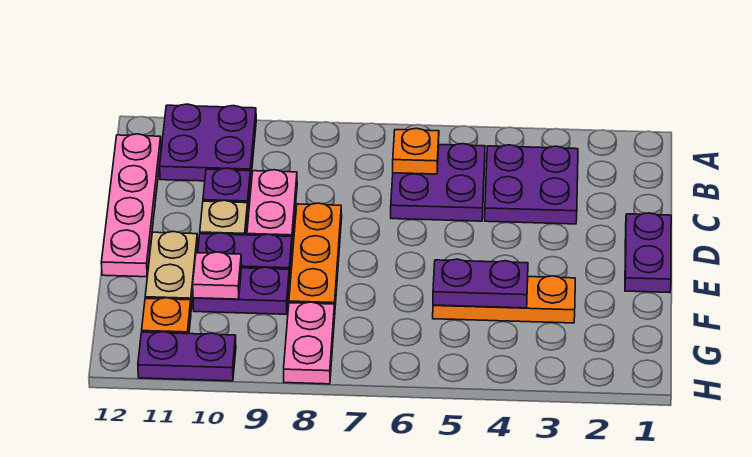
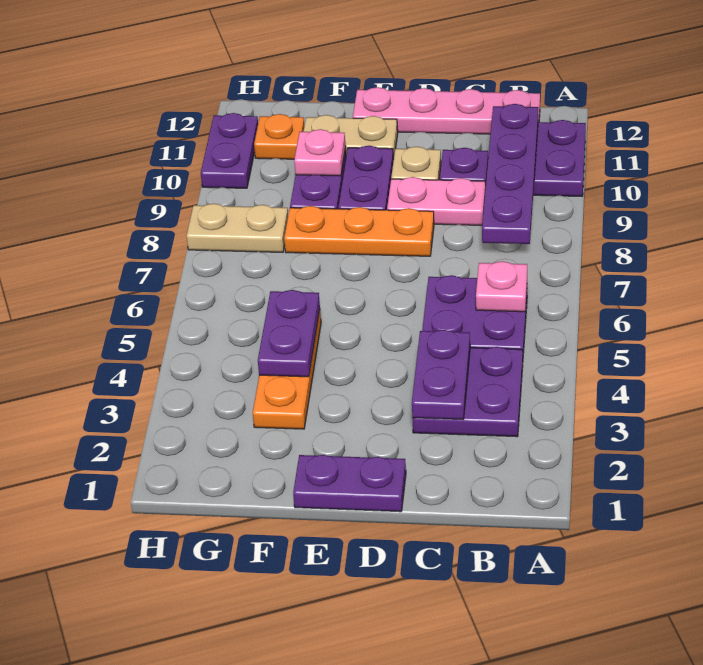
orange 1x1 plate [393,128,439,174] -> pink 1x1 plate [476,261,527,312]
none -> purple 1x4 plate [482,104,538,244]
none -> purple 1x2 plate [412,330,470,420]
pink 1x2 plate [284,302,335,384] -> tan 1x2 plate [187,204,288,252]

